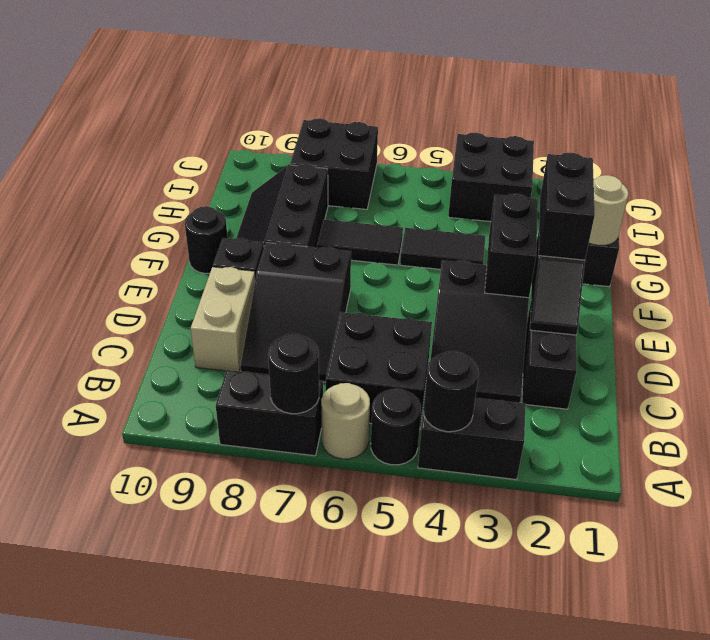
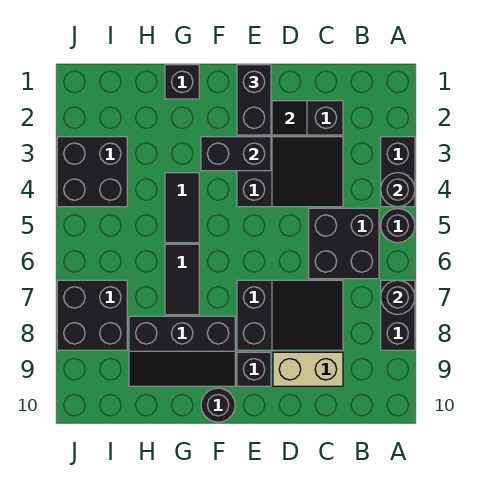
tan 1x1 round brick [321,383,370,459] -> none
black 1x2 brick [539,153,595,260] -> black 1x2 brick turned to [237,65,271,135]
tan 1x1 round brick [589,175,628,245] -> none

